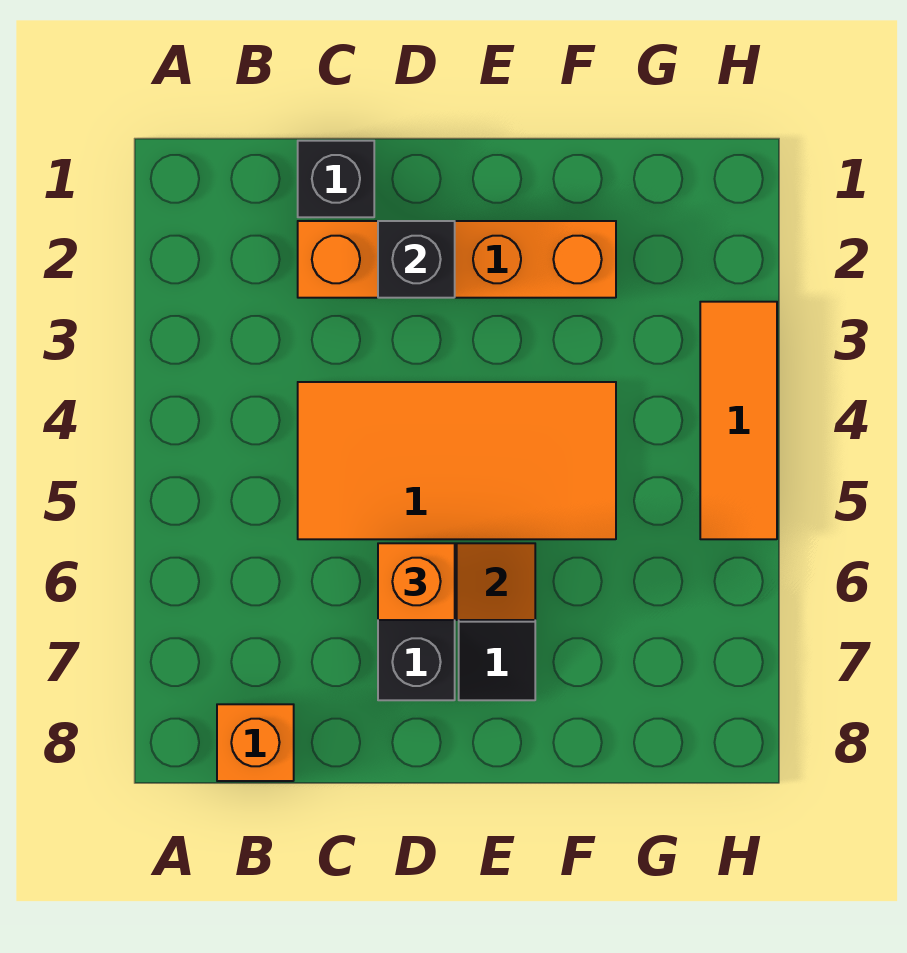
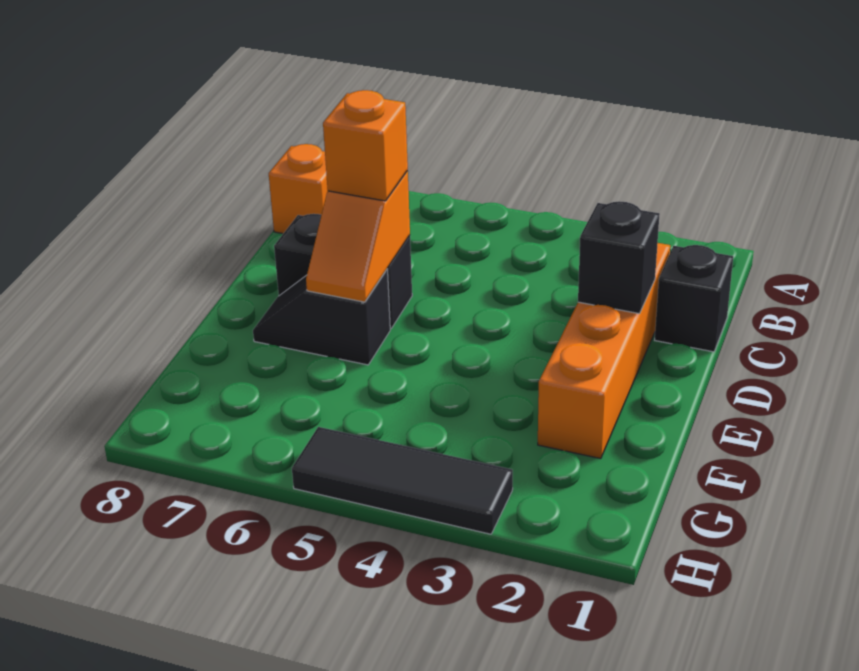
orange 2x4 tile [298,382,616,539] -> none
orange 1x3 tile [700,302,777,539] -> black 1x3 tile [292,427,513,534]

